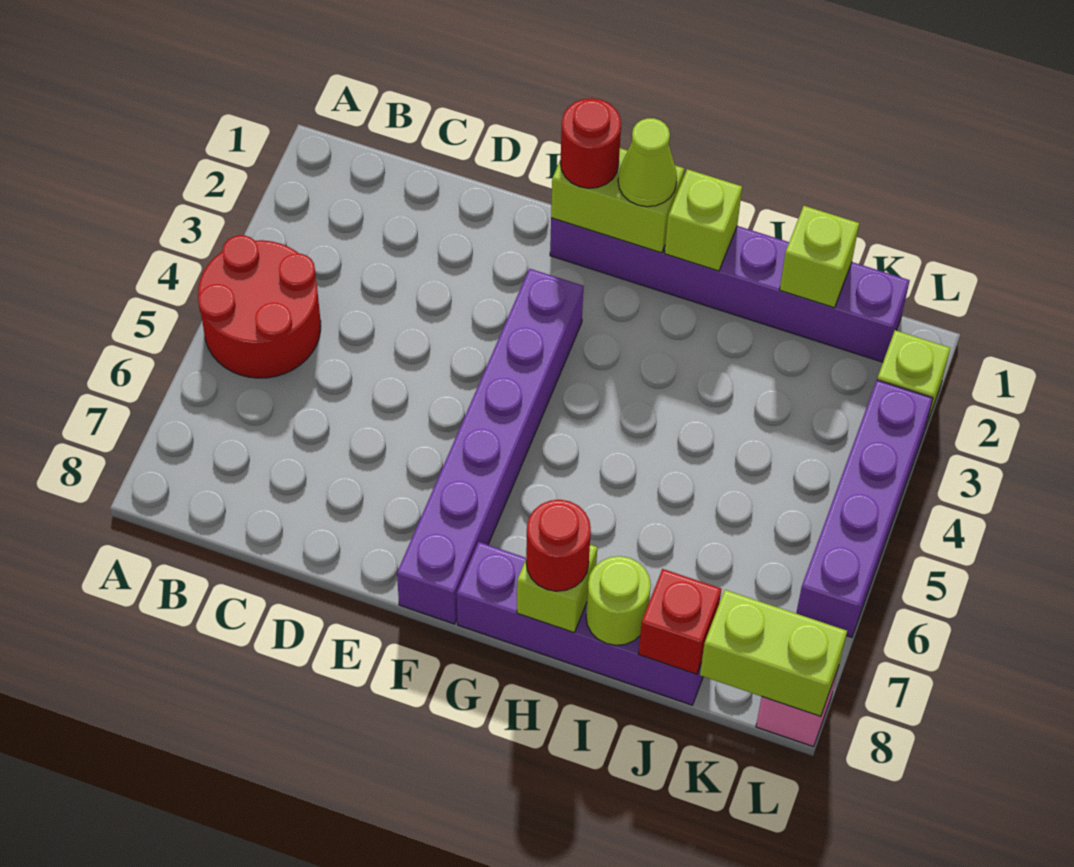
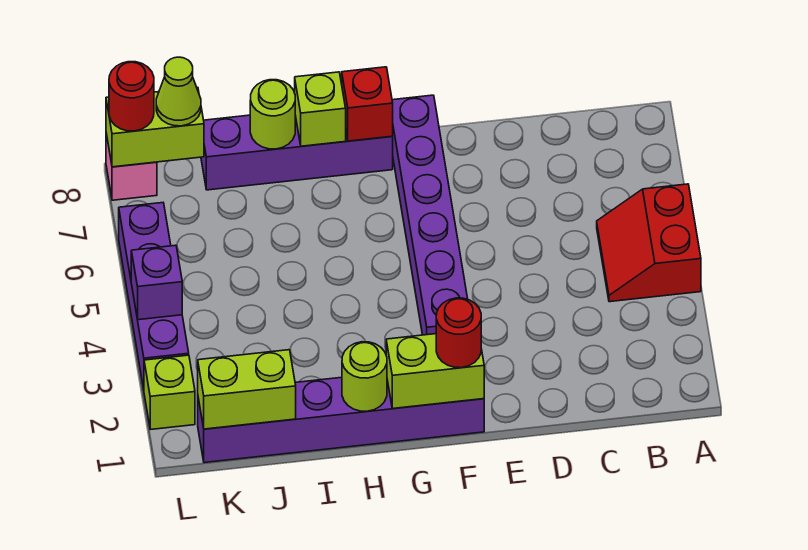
red 2x2 round brick [198,235,321,378] -> red 2x2 slope [597,184,701,302]
lime 1x1 cone [618,118,677,207] -> lime 1x1 cone moved to [156,57,201,126]
lime 1x1 brick [665,169,742,271] -> lime 1x1 round brick [342,342,387,411]
red 1x1 round brick [526,500,591,591] -> red 1x1 round brick moved to [109,62,154,131]
lime 1x1 brick [780,206,859,308] -> lime 1x2 brick [198,350,296,429]
red 1x1 brick [638,569,721,674] -> red 1x1 brick moved to [342,67,393,141]
none -> purple 1x1 brick [131,245,182,320]

